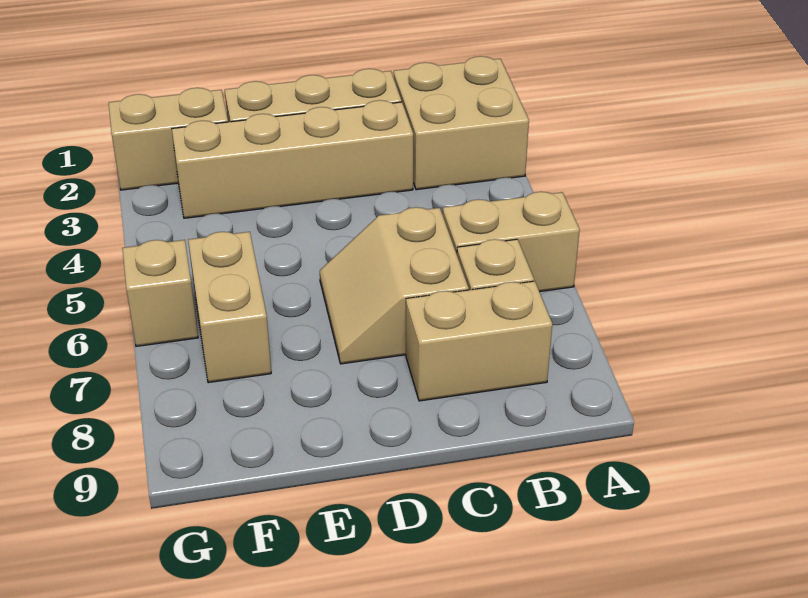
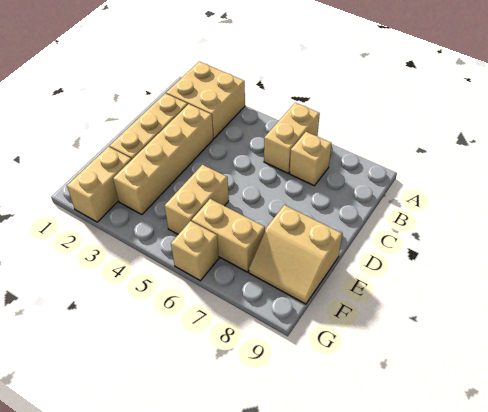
tan 1x2 brick [406,281,552,401] -> tan 1x2 brick moved to [165,165,229,234]
tan 2x2 slope [320,207,469,364] -> tan 2x2 slope moved to [249,205,342,304]

